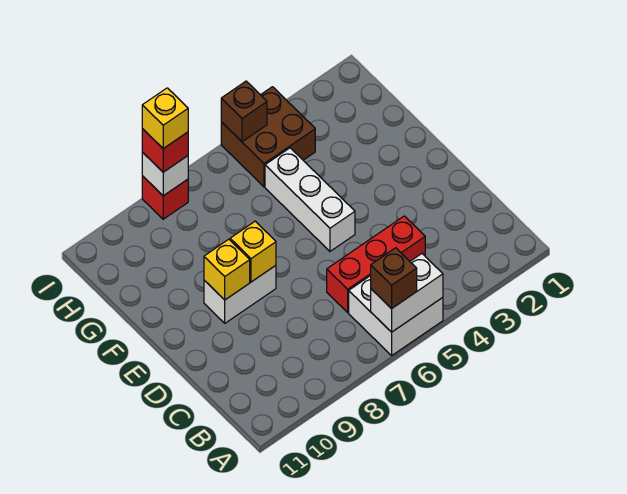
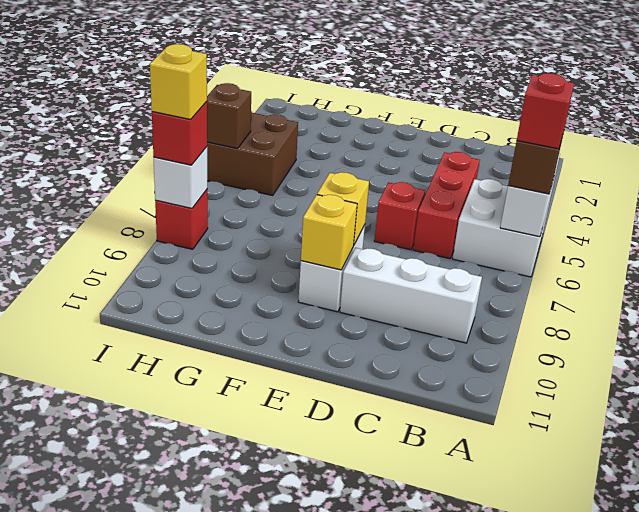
none -> red 1x1 brick [517,73,574,149]
none -> red 1x1 brick [374,182,425,250]
white 1x3 brick [265,148,355,251] -> white 1x3 brick moved to [340,248,482,343]

